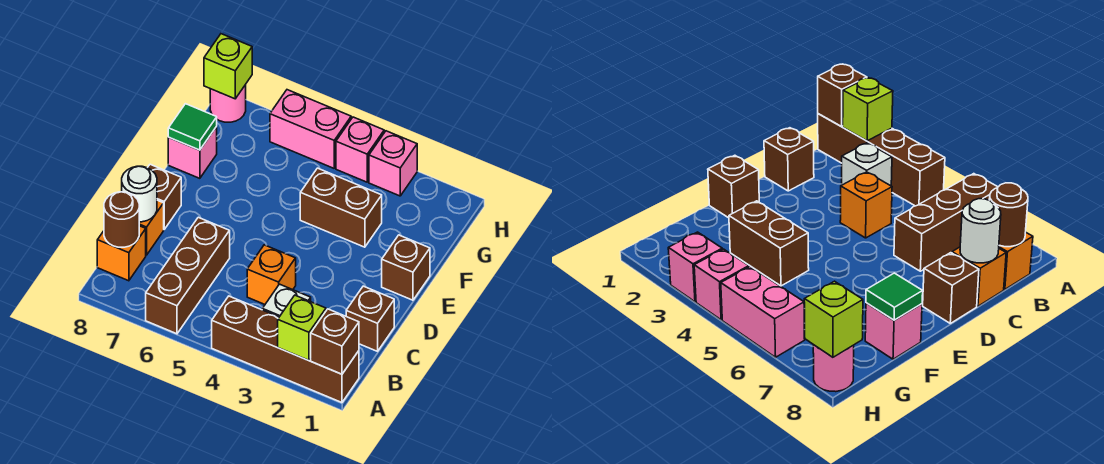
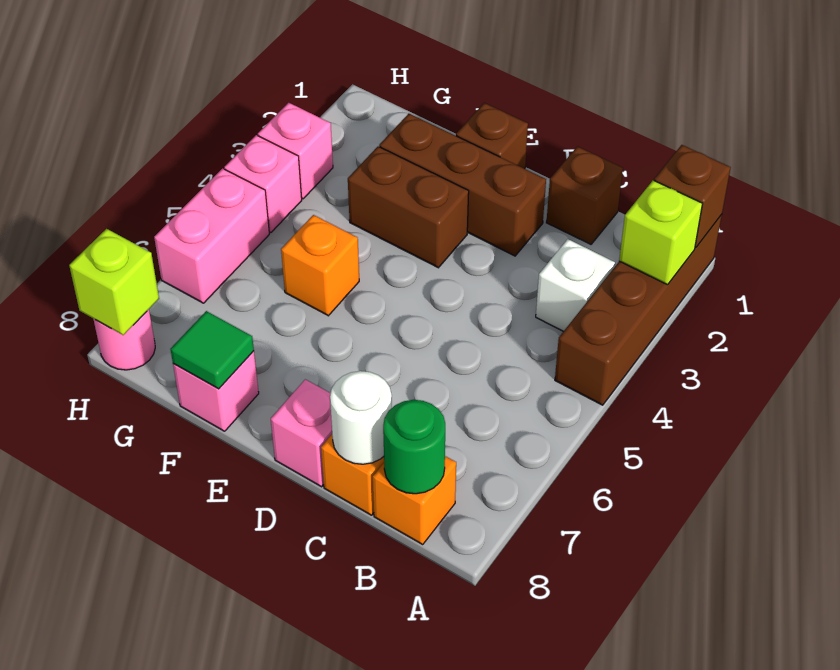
brown 1x3 brick [146,217,230,334] -> brown 1x3 brick moved to [379,114,546,256]
brown 1x1 round brick [104,192,139,247] -> green 1x1 round brick [383,400,445,494]
orange 1x1 brick [247,245,296,304] -> orange 1x1 brick moved to [281,215,359,316]
brown 1x1 brick [148,164,181,229] -> pink 1x1 brick [271,379,332,487]
brown 1x2 brick [300,168,382,247] -> brown 1x2 brick turned to [348,146,469,268]

